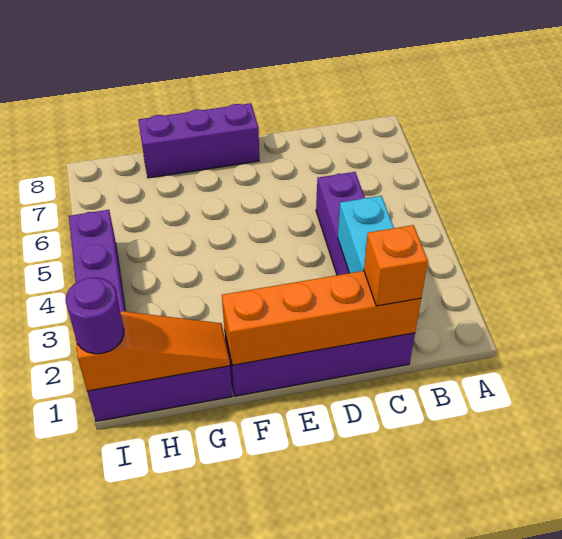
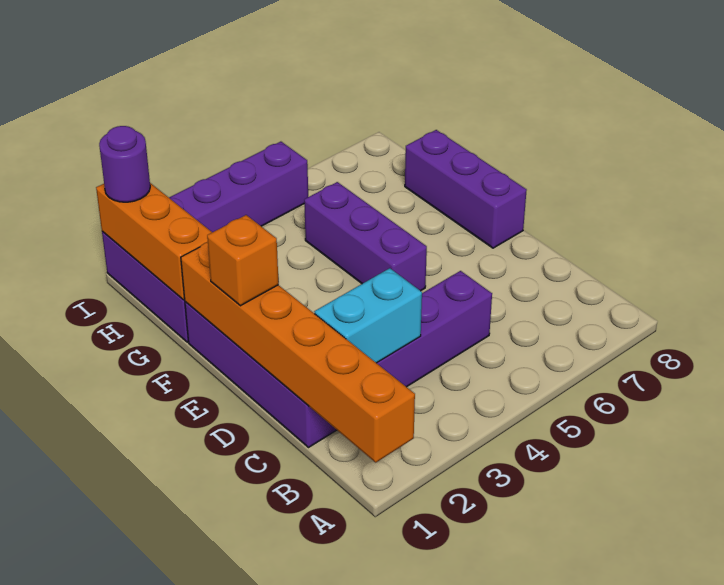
orange 1x4 brick [222,271,421,365] -> orange 1x6 brick [181,242,415,462]
orange 1x1 brick [364,225,428,306] -> orange 1x1 brick moved to [207,215,279,306]
none -> purple 1x3 brick [304,182,427,291]
orange 1x3 slope [76,311,230,391] -> orange 1x3 brick [96,183,212,300]

